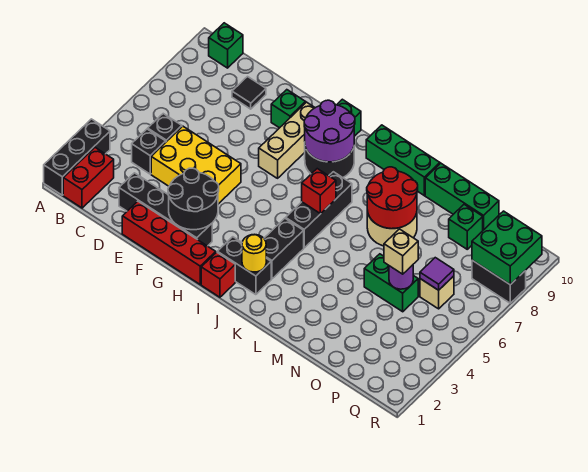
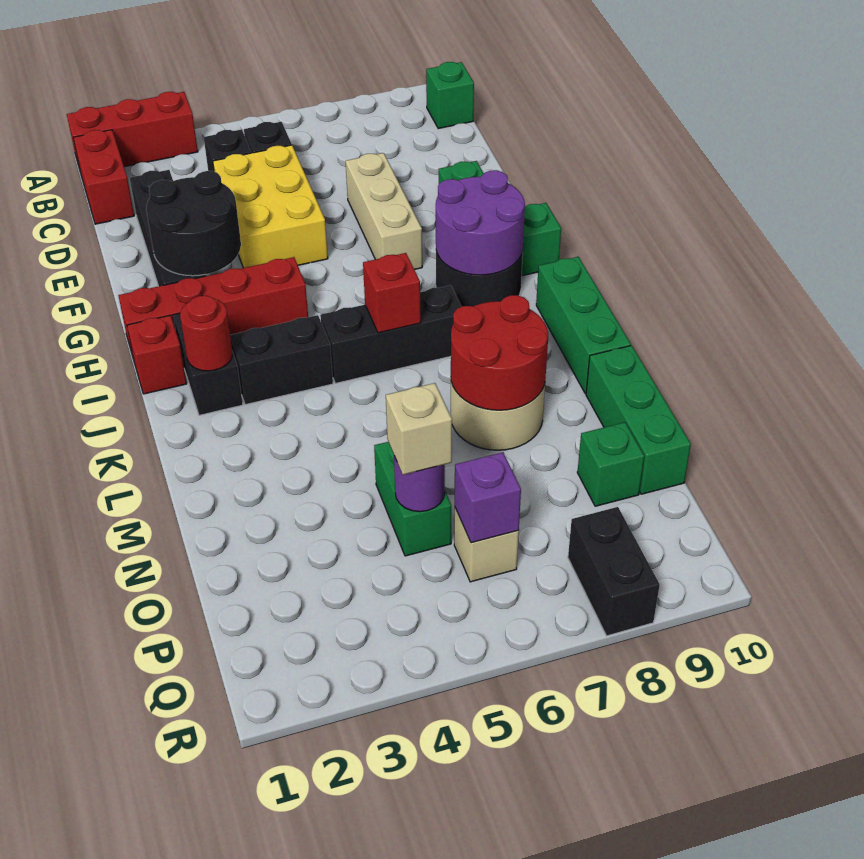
black 1x3 brick [44,119,110,195] -> red 1x3 brick [67,92,198,173]
red 1x2 brick [63,148,114,208] -> red 1x2 brick turned to [73,130,134,224]
black 1x1 tile [232,77,266,109] -> none
red 1x4 brick [122,201,216,284] -> red 1x4 brick turned to [118,257,308,359]
tan 1x3 brick [259,102,315,178] -> tan 1x3 brick turned to [346,153,422,270]
yellow 1x1 round brick [242,234,266,272] -> red 1x1 round brick [180,296,233,371]
purple 1x1 tile [420,258,454,290] -> purple 1x1 brick [455,452,521,543]
green 2x2 brick [472,211,542,285] -> none

